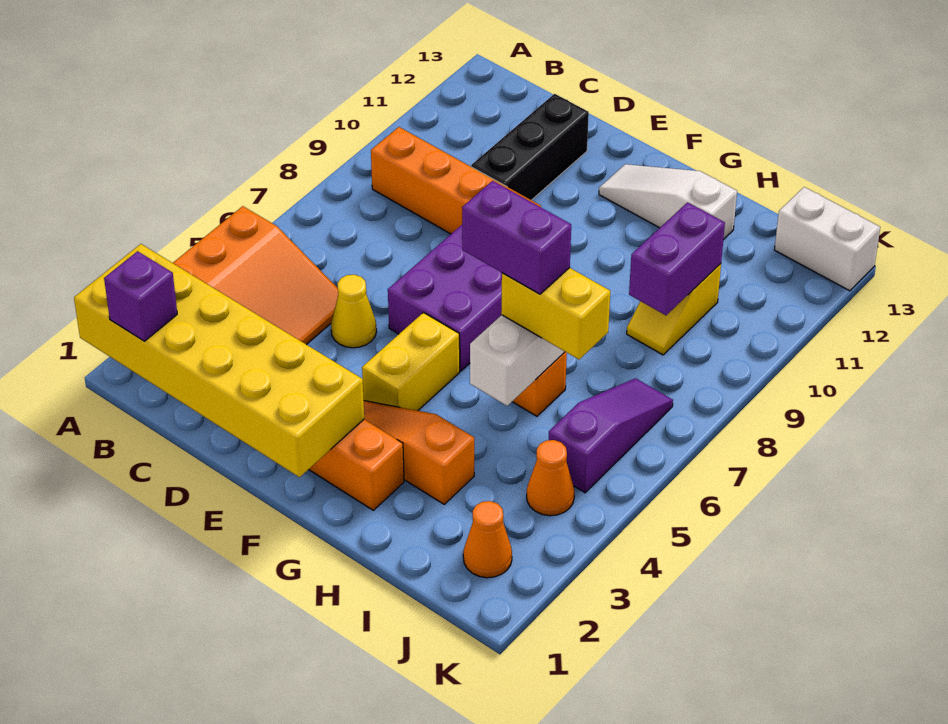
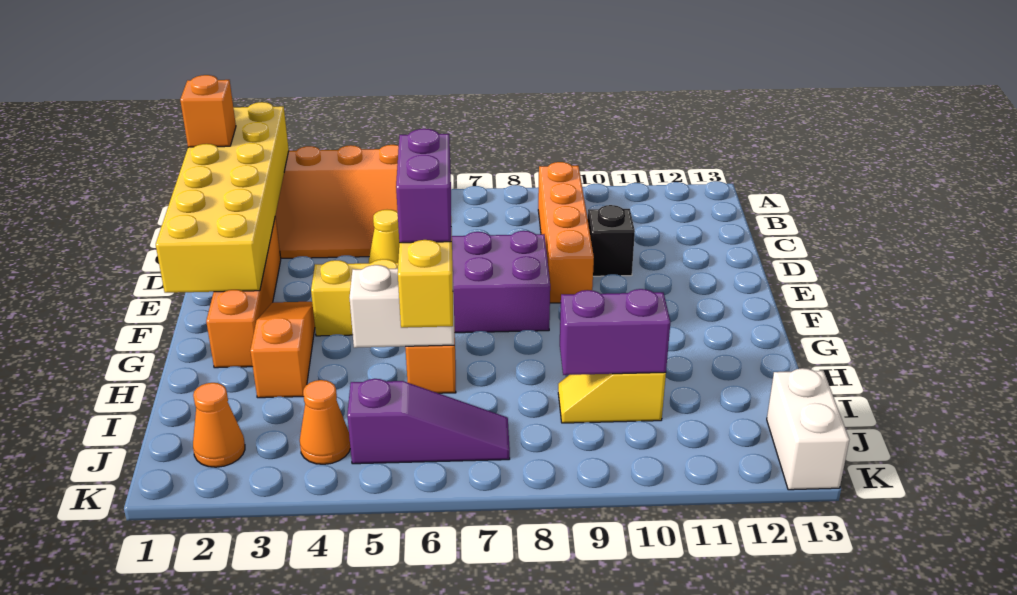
purple 1x1 brick [104,251,177,341] -> orange 1x1 brick [180,75,236,147]
black 1x3 brick [471,94,589,200] -> black 1x1 brick [588,205,635,276]
white 1x3 slope [599,164,737,240] -> none

